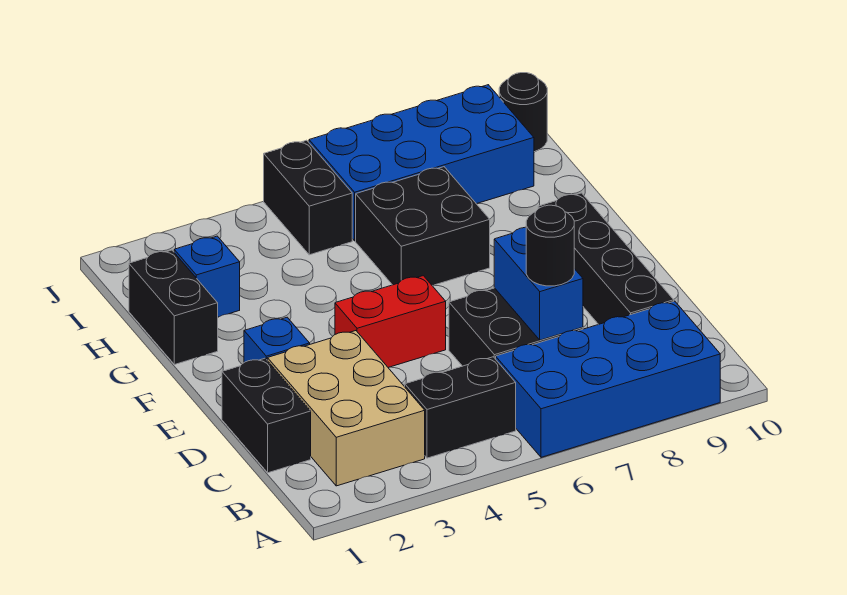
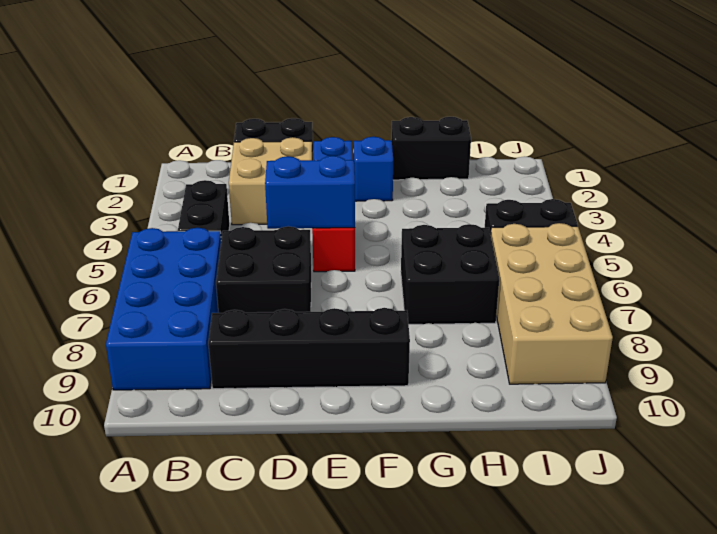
tan 2x3 brick [267,331,425,486] -> tan 2x2 brick [229,137,312,225]
blue 1x2 brick [494,227,583,340] -> blue 1x2 brick moved to [265,156,355,229]
black 1x1 round brick [526,205,574,286] -> none
blue 1x1 brick [174,236,240,317] -> blue 1x1 brick moved to [354,137,393,201]
blue 2x4 brick [309,85,534,241] -> tan 2x4 brick [491,223,613,384]
black 1x1 round brick [499,73,547,152] -> none

